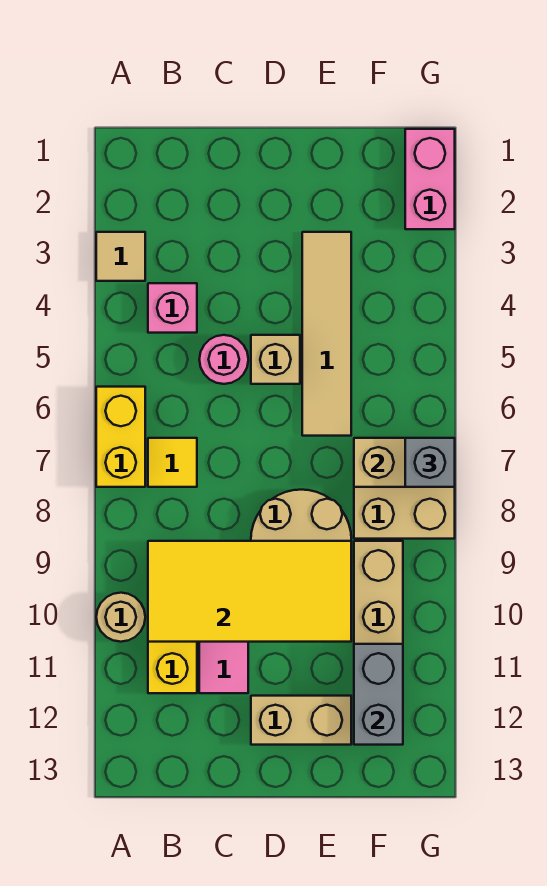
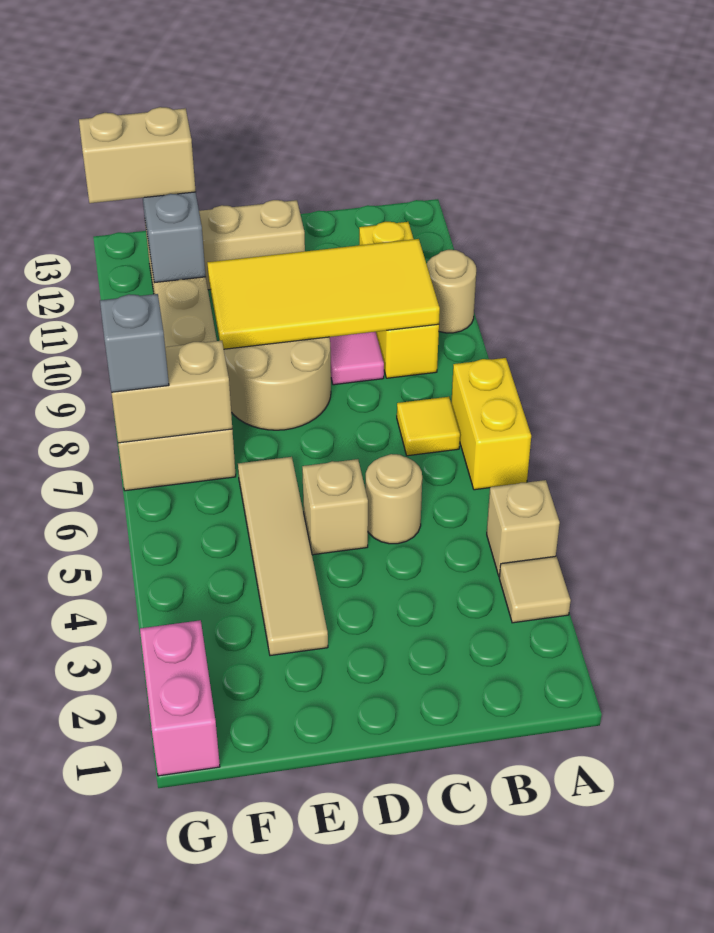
none -> tan 1x1 brick [487,480,560,576]
pink 1x1 brick [148,283,197,333] -> none
pink 1x1 round brick [199,335,248,384] -> tan 1x1 round brick [366,454,422,544]
none -> tan 1x2 brick [79,107,196,203]

